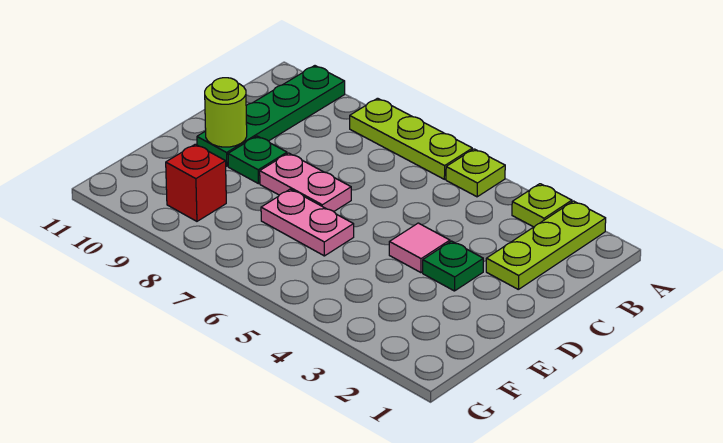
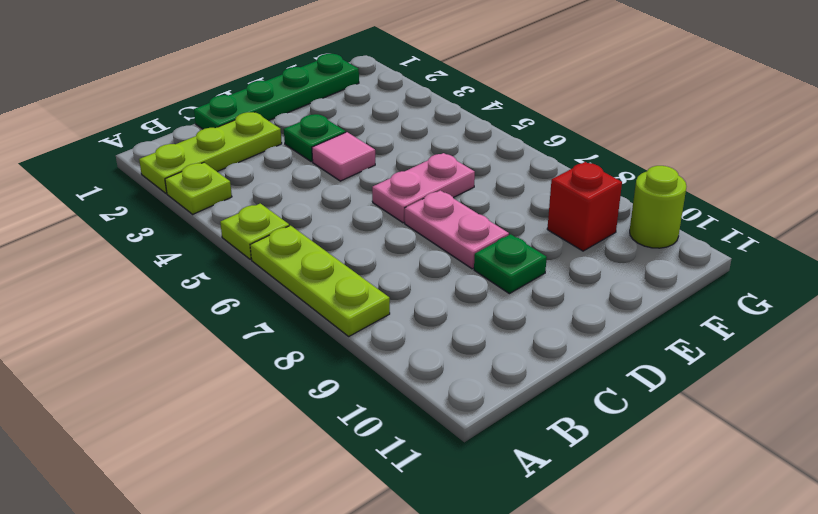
green 1x4 plate [197,66,345,166] -> green 1x4 plate moved to [194,54,359,129]
lime 1x1 round brick [205,78,247,147] -> lime 1x1 round brick moved to [630,166,687,248]
pink 1x2 plate [261,189,354,256] -> pink 1x2 plate turned to [372,153,475,223]

